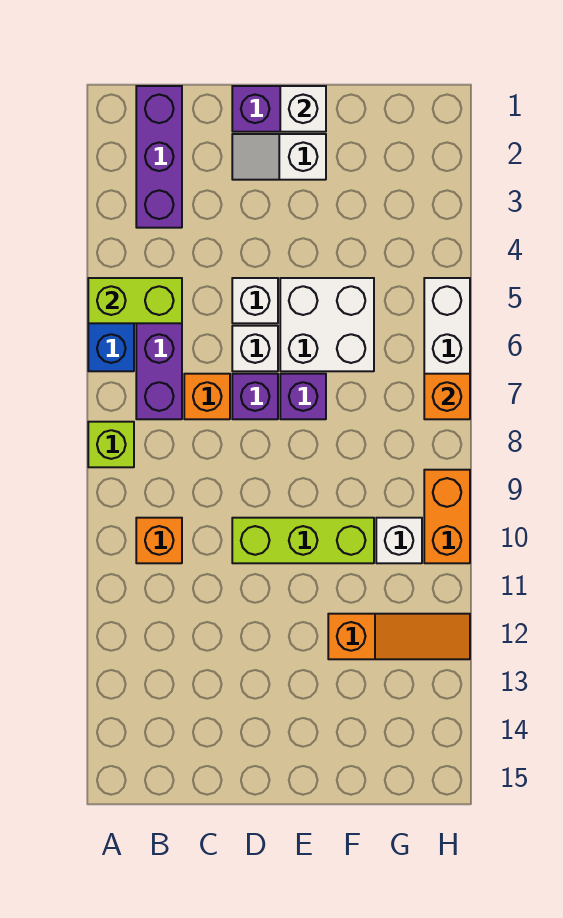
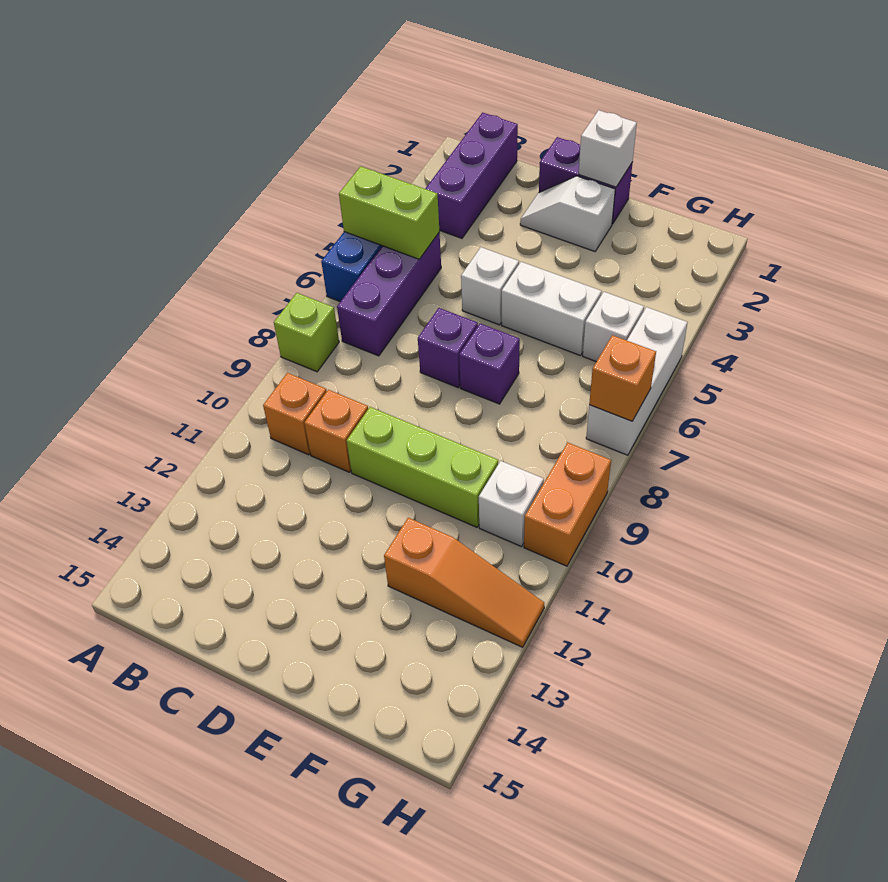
orange 1x1 brick [184,374,230,419] -> orange 1x1 brick moved to [304,390,368,472]
white 1x1 brick [232,326,278,371] -> white 1x1 brick moved to [583,292,644,362]
white 2x2 brick [280,278,374,371] -> white 1x2 brick [502,262,602,356]

